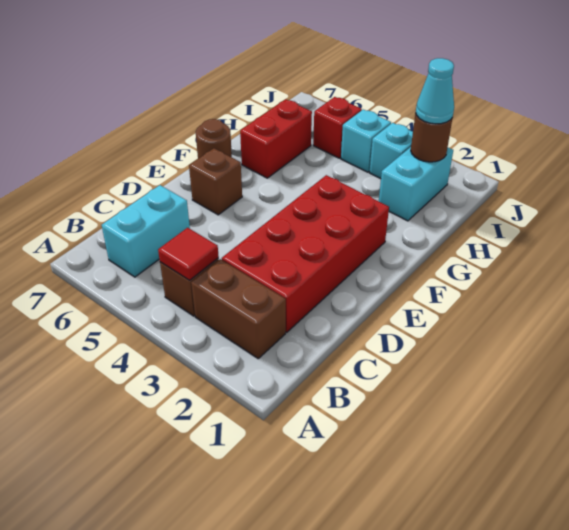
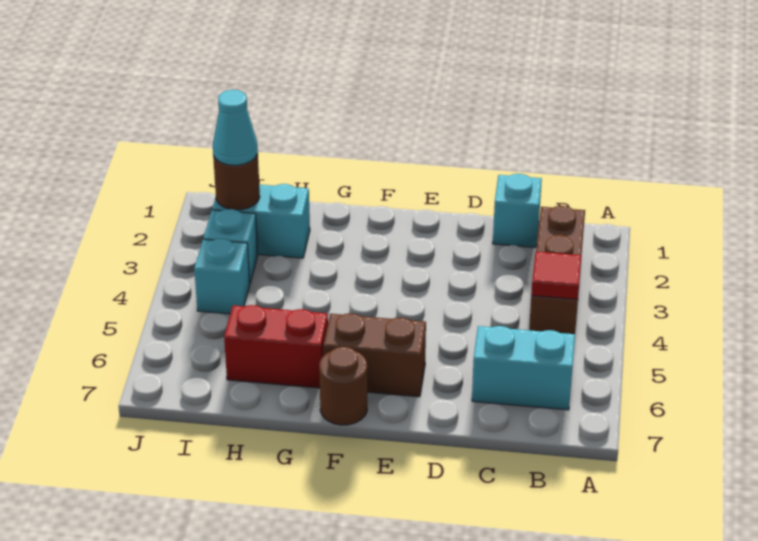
none -> cyan 1x1 brick [493,174,542,248]
red 2x4 brick [222,175,389,332] -> none
brown 1x1 brick [189,148,242,215] -> brown 1x2 brick [323,313,426,397]
red 1x1 brick [313,97,362,158] -> none

